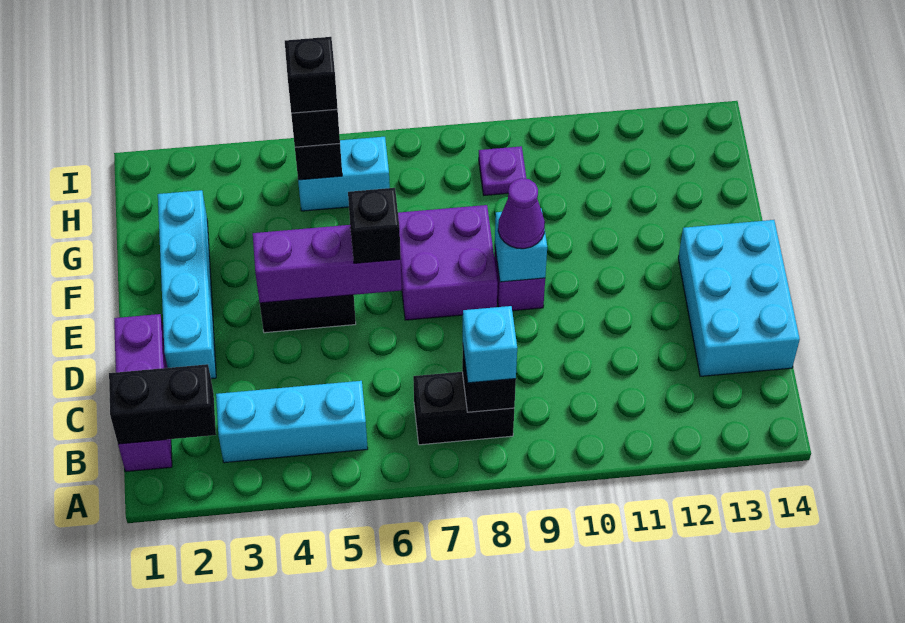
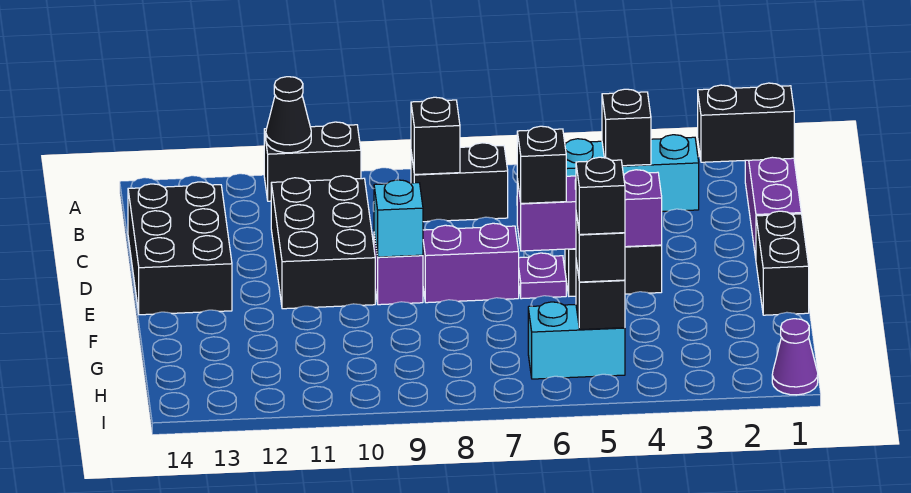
none -> black 1x2 brick [264,122,361,201]
none -> black 1x1 cone [266,77,311,153]
none -> black 1x1 brick [602,89,651,166]
cyan 1x1 brick [463,306,517,383] -> none
none -> black 2x3 brick [271,176,375,309]
cyan 2x3 brick [678,220,800,376] -> black 2x3 brick [128,182,232,315]
cyan 1x4 brick [158,190,216,379] -> none
none -> black 1x2 brick [756,211,809,315]
purple 2x2 brick [398,205,498,320] -> purple 1x2 brick [423,223,519,303]
purple 1x1 cone [498,178,545,249] -> purple 1x1 cone moved to [772,319,818,395]
purple 1x1 plate [479,146,527,195] -> purple 1x1 plate moved to [519,253,566,299]

